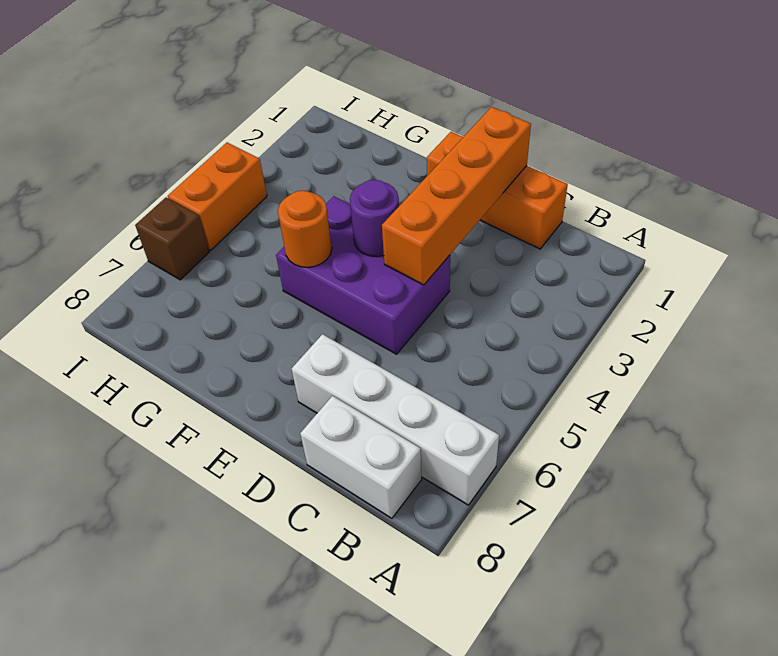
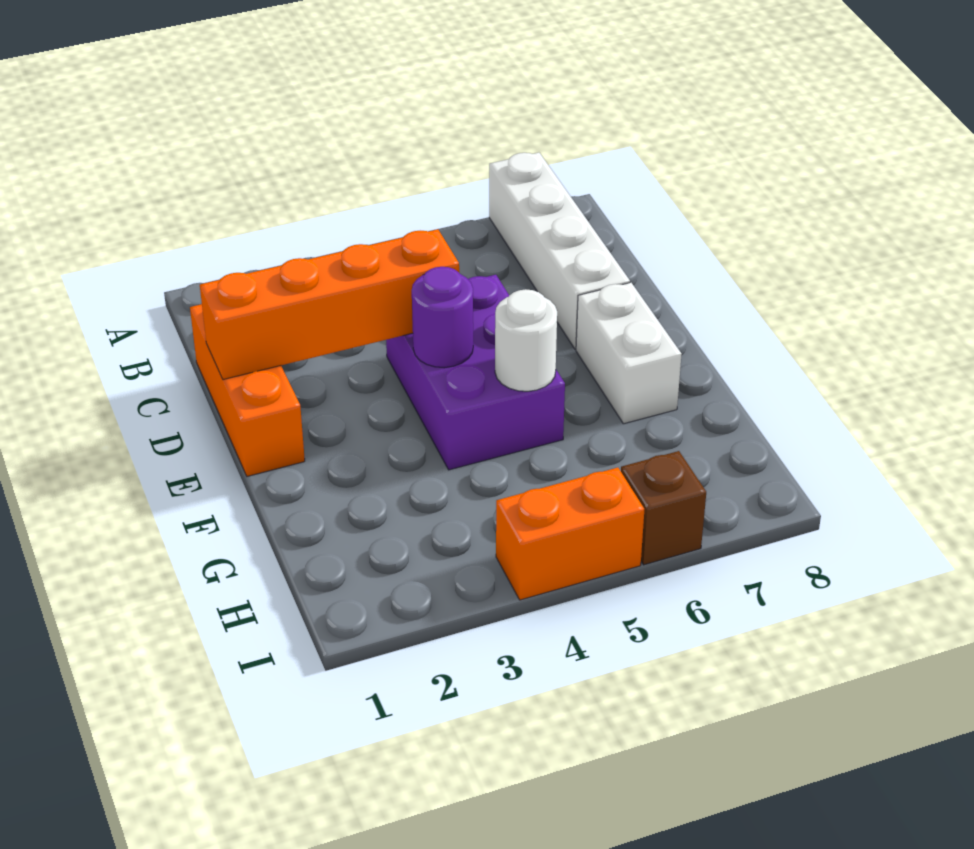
white 1x2 brick [300,396,421,518] -> white 1x2 brick moved to [576,283,682,424]
orange 1x1 round brick [278,191,332,267] -> white 1x1 round brick [495,289,557,391]

